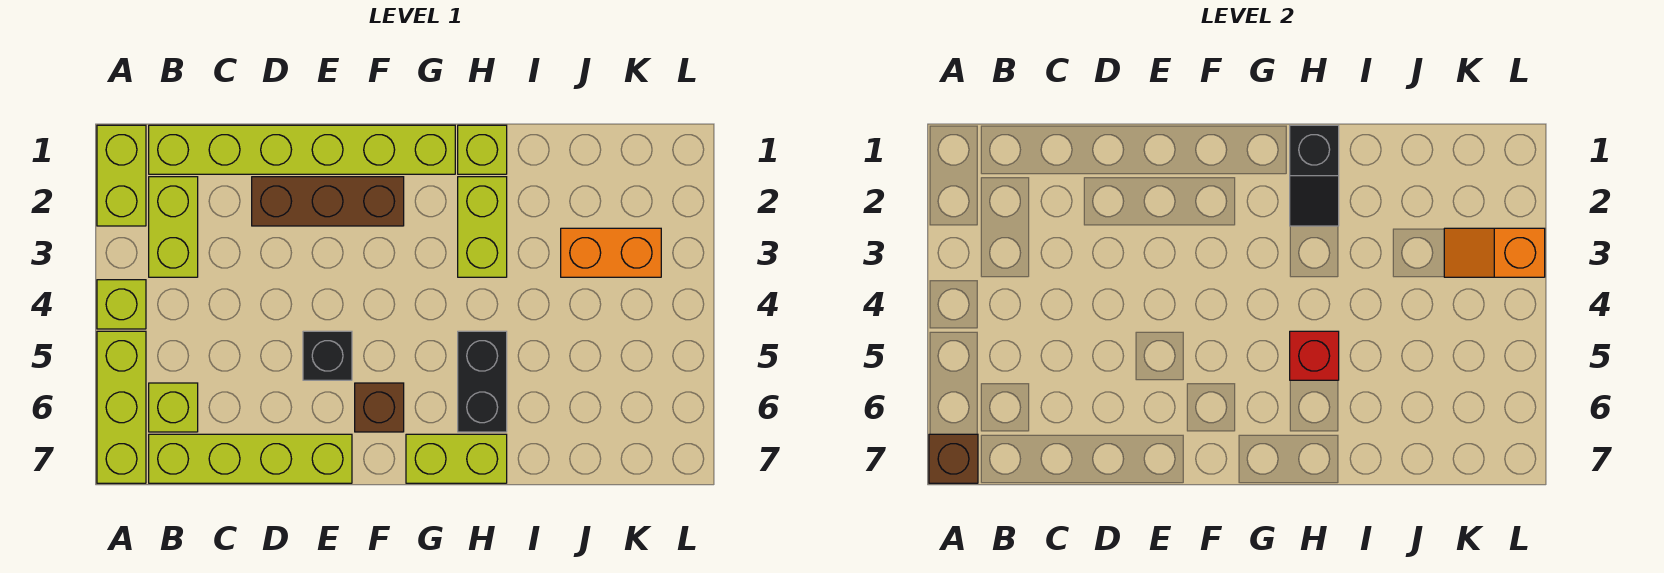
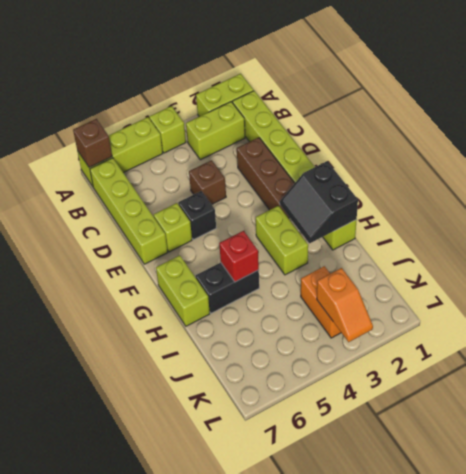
lime 1x1 brick [149,383,198,432] -> lime 1x1 brick moved to [154,203,192,252]
brown 1x1 brick [355,383,404,432] -> brown 1x1 brick moved to [189,160,226,205]
black 1x2 slope [1290,125,1339,226] -> black 2x2 slope [280,161,358,243]
lime 1x2 brick [458,177,507,277] -> lime 1x2 brick turned to [256,206,308,275]
orange 1x2 slope [1444,228,1545,277] -> orange 1x2 slope turned to [317,268,373,342]

